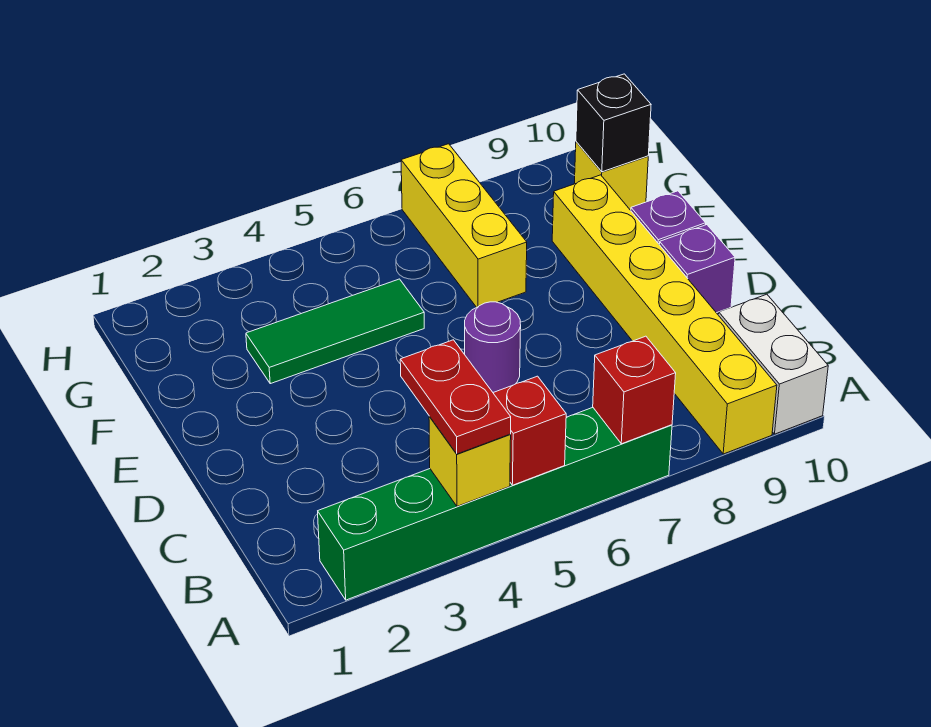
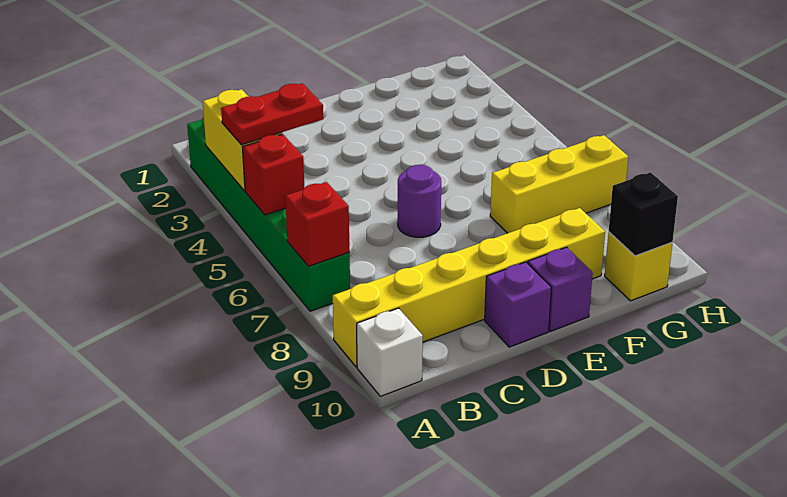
yellow 1x1 brick [429,417,511,506] -> yellow 1x2 brick [203,89,282,191]
white 1x2 brick [719,294,828,434] -> white 1x1 brick [357,308,423,396]
green 1x3 tile [246,279,424,384] -> none

